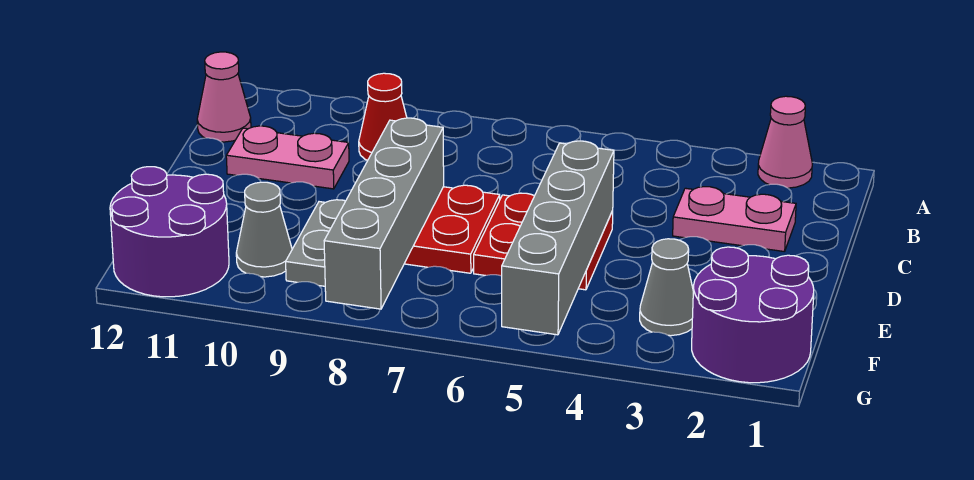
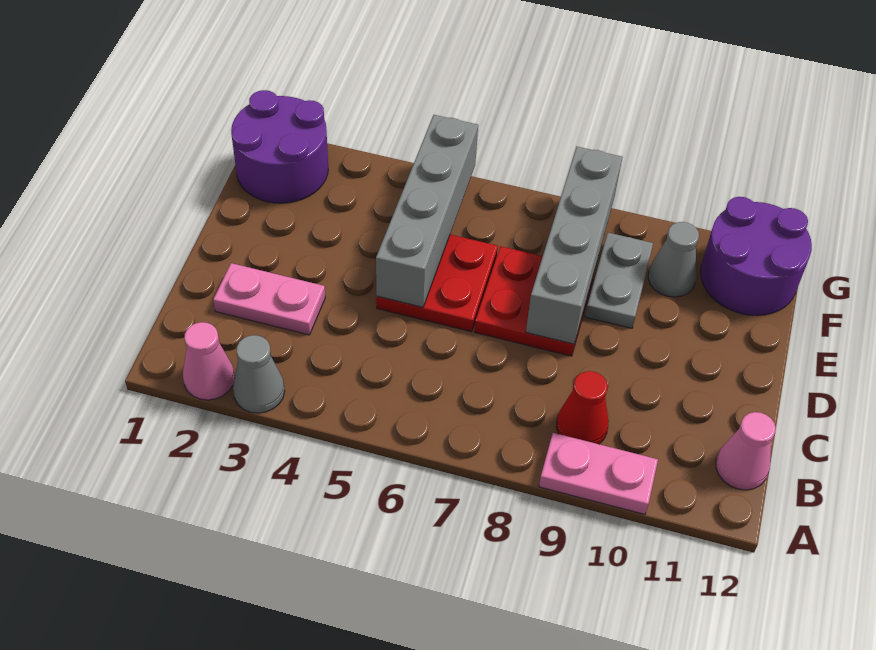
pink 1x2 plate [226,126,349,189] -> pink 1x2 plate moved to [539,433,658,514]
grey 1x1 cone [640,239,693,336] -> grey 1x1 cone moved to [233,335,285,413]

